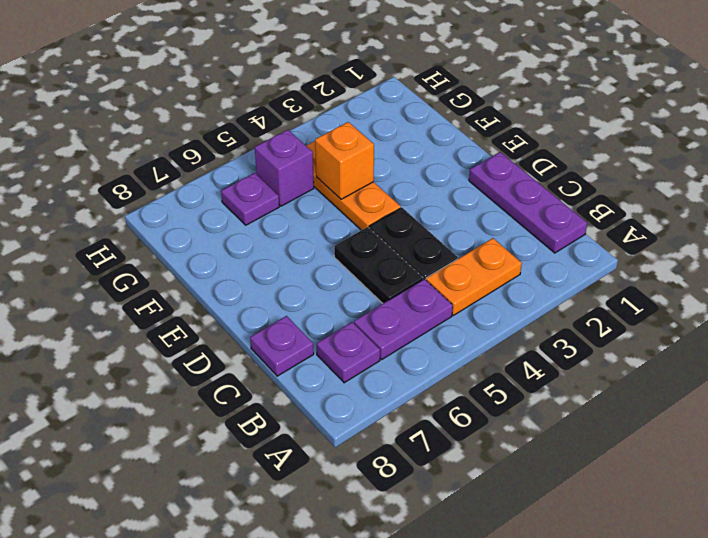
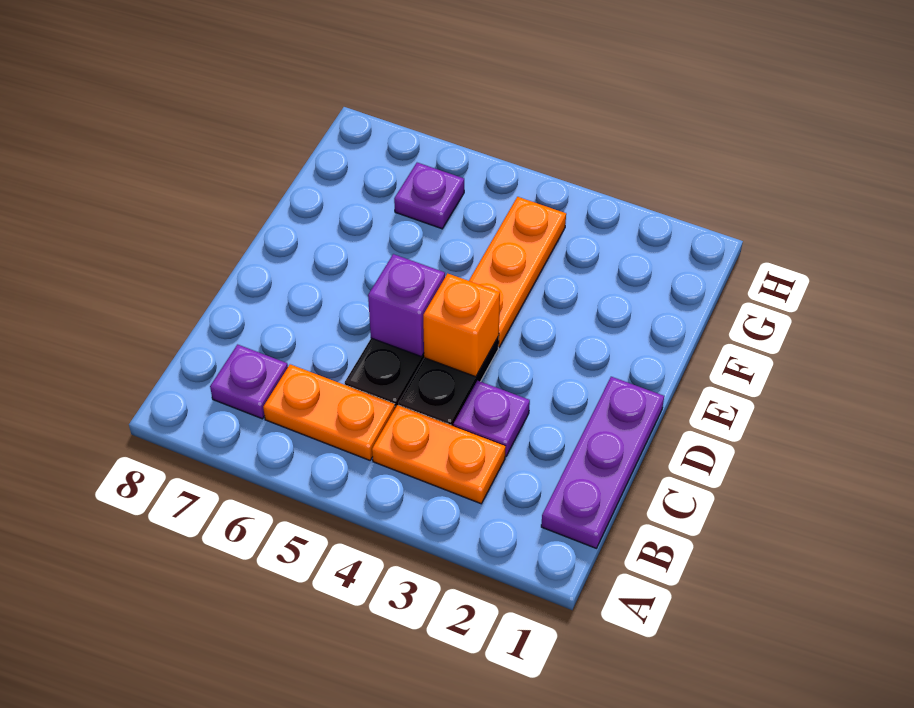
purple 1x2 plate [354,279,453,359] -> orange 1x2 plate [263,364,395,460]
purple 1x1 plate [250,316,314,376] -> purple 1x1 plate moved to [454,381,530,456]
orange 1x1 brick [315,122,374,199] -> orange 1x1 brick moved to [423,274,500,377]
purple 1x1 brick [255,130,314,206] -> purple 1x1 brick moved to [368,254,445,357]

